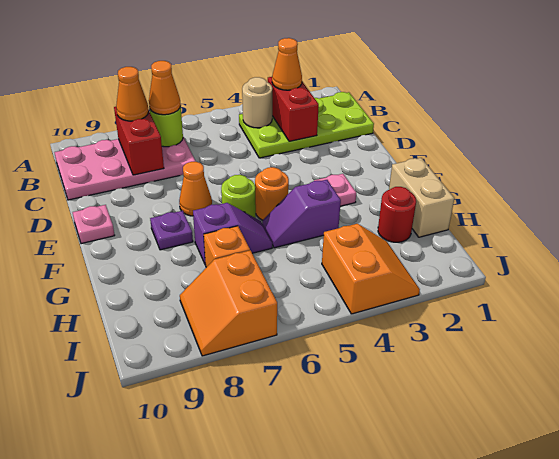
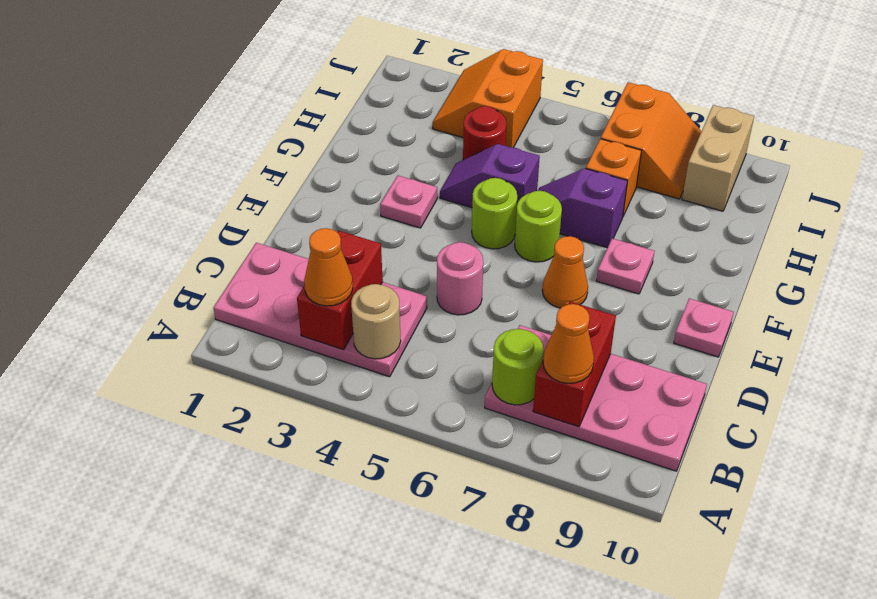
lime 2x4 plate [239,92,374,158] -> pink 2x4 plate [214,243,427,377]
orange 1x1 cone [149,61,181,115] -> none
none -> pink 1x1 round brick [437,242,483,315]
orange 1x1 round brick [255,167,289,220] -> lime 1x1 round brick [472,178,517,249]
purple 1x1 plate [150,211,193,250] -> pink 1x1 plate [597,238,654,294]
tan 1x2 brick [389,158,454,237] -> tan 1x2 brick moved to [682,105,754,211]
purple 1x2 slope [262,180,341,248] -> purple 1x2 slope turned to [440,144,540,208]
red 1x1 round brick [378,187,416,242] -> red 1x1 round brick moved to [463,106,506,160]

